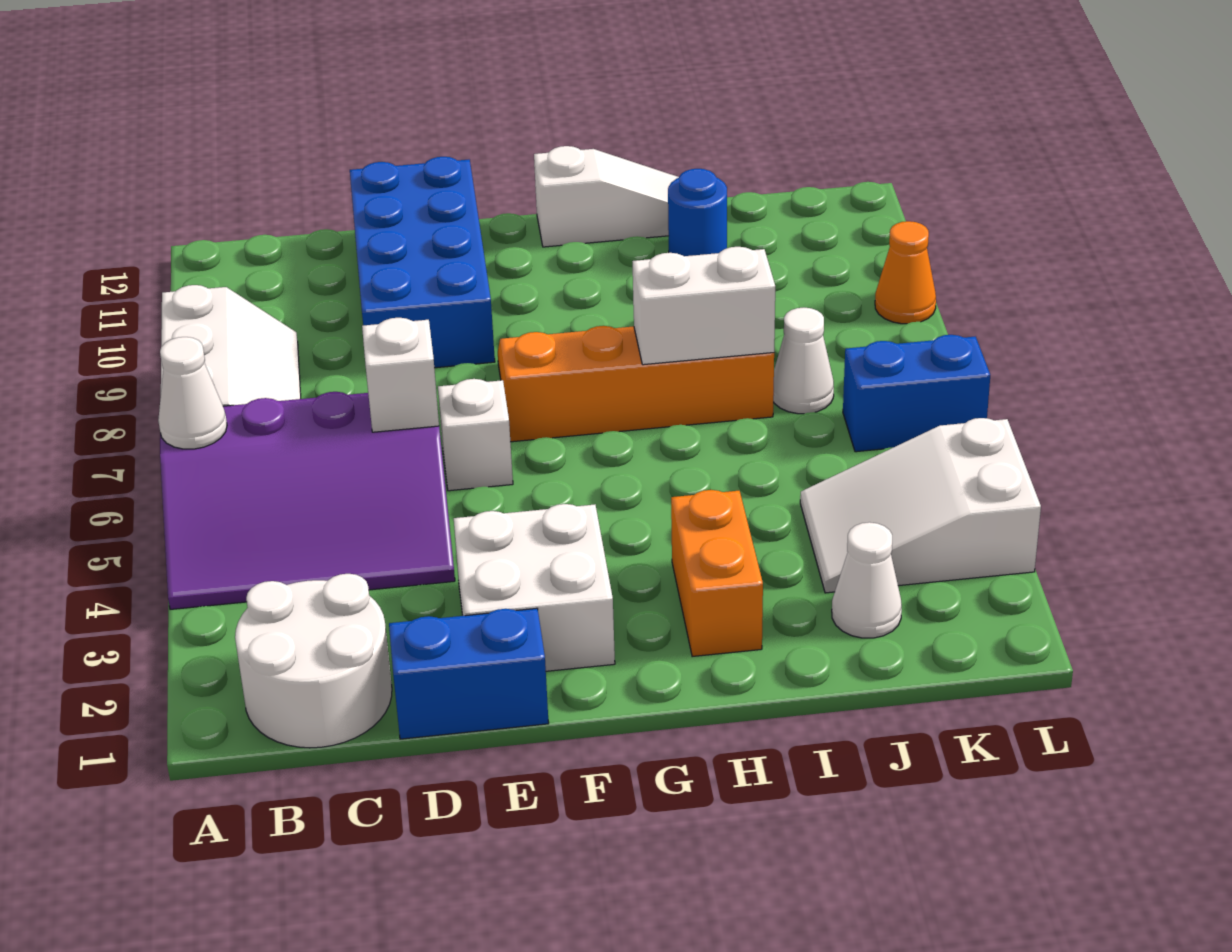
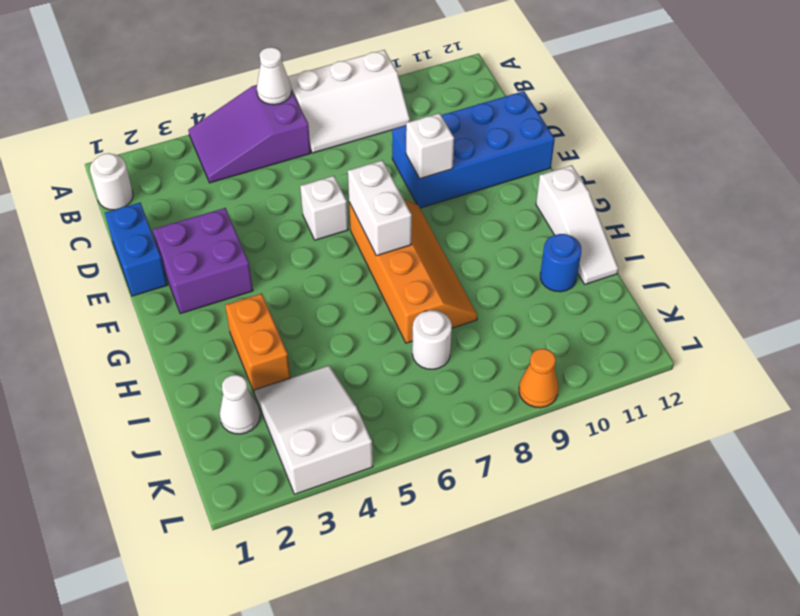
purple 3x4 slope [160,392,455,609] -> purple 2x3 slope [188,85,311,183]
white 2x2 round brick [235,574,392,748] -> white 1x1 round brick [90,153,133,210]
white 1x1 brick [362,318,439,432] -> white 1x1 brick moved to [406,113,454,179]
white 2x2 brick [454,504,615,671] -> purple 2x2 brick [153,208,253,314]
orange 1x2 brick [671,490,763,657] -> orange 1x2 brick turned to [225,294,291,392]
white 1x2 brick [633,247,775,365] -> white 1x2 brick moved to [348,160,412,256]
white 1x1 cone [773,308,834,414] -> white 1x1 round brick [412,310,452,369]
blue 1x2 brick [843,335,990,452] -> none

